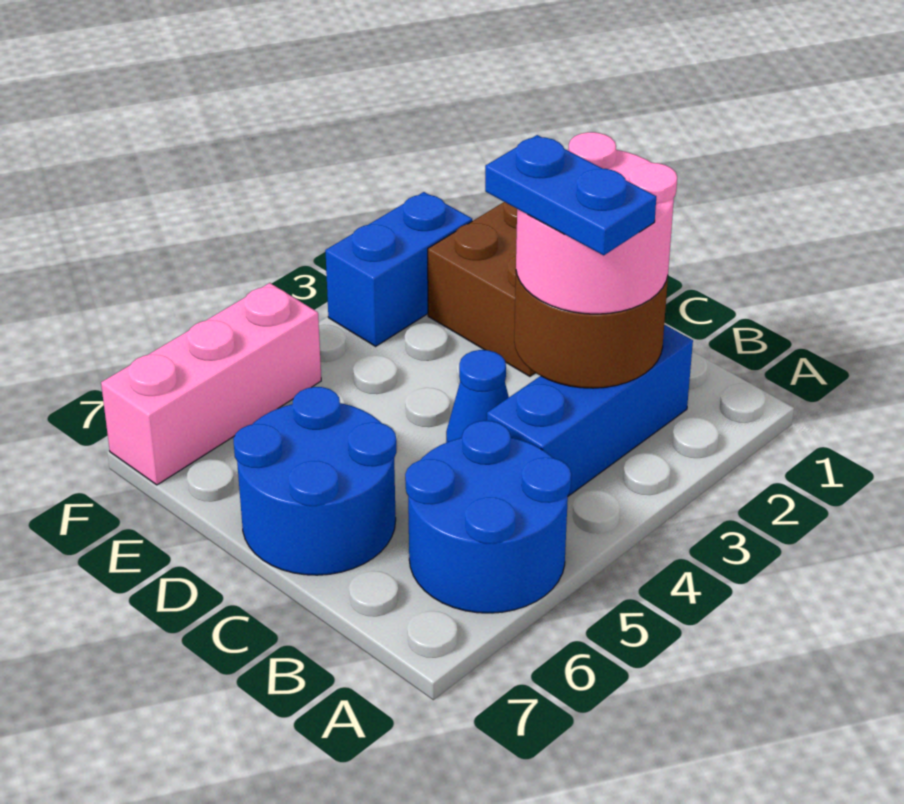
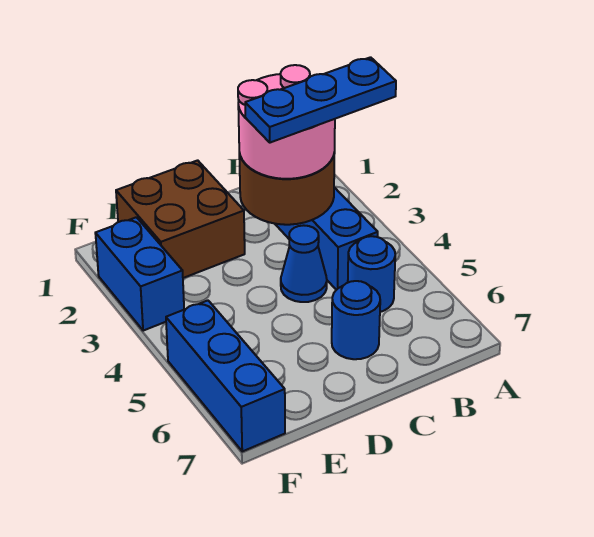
blue 2x2 round brick [405,421,571,613] -> blue 1x1 round brick [348,236,395,312]
blue 1x2 plate [485,135,656,255] -> blue 1x3 plate [245,57,396,143]
blue 2x2 round brick [233,387,396,575] -> blue 1x1 round brick [332,281,380,359]
pink 1x3 brick [101,283,321,485] -> blue 1x3 brick [166,301,285,451]

